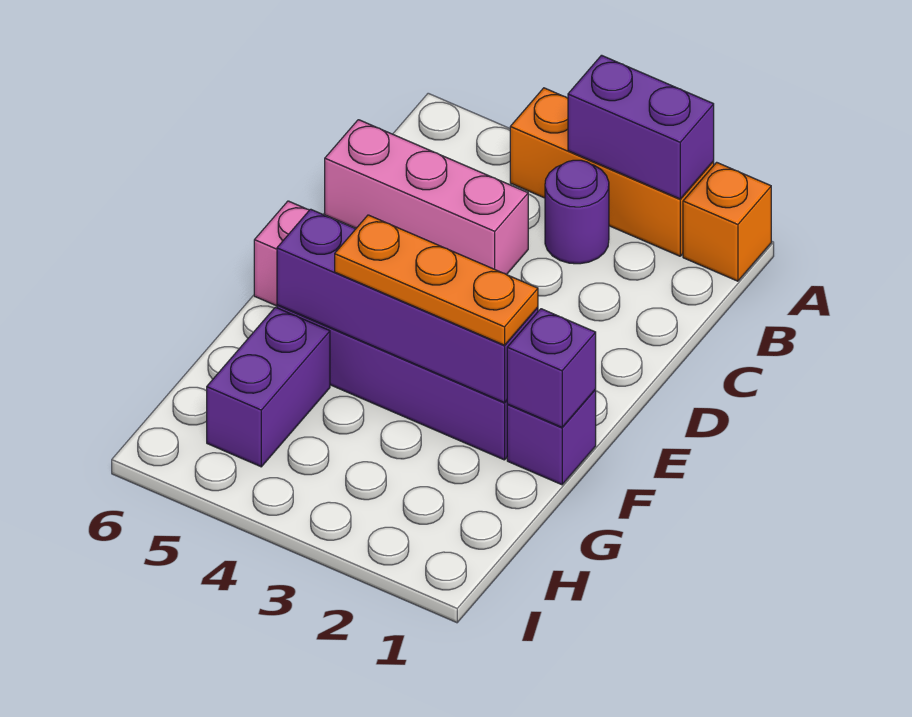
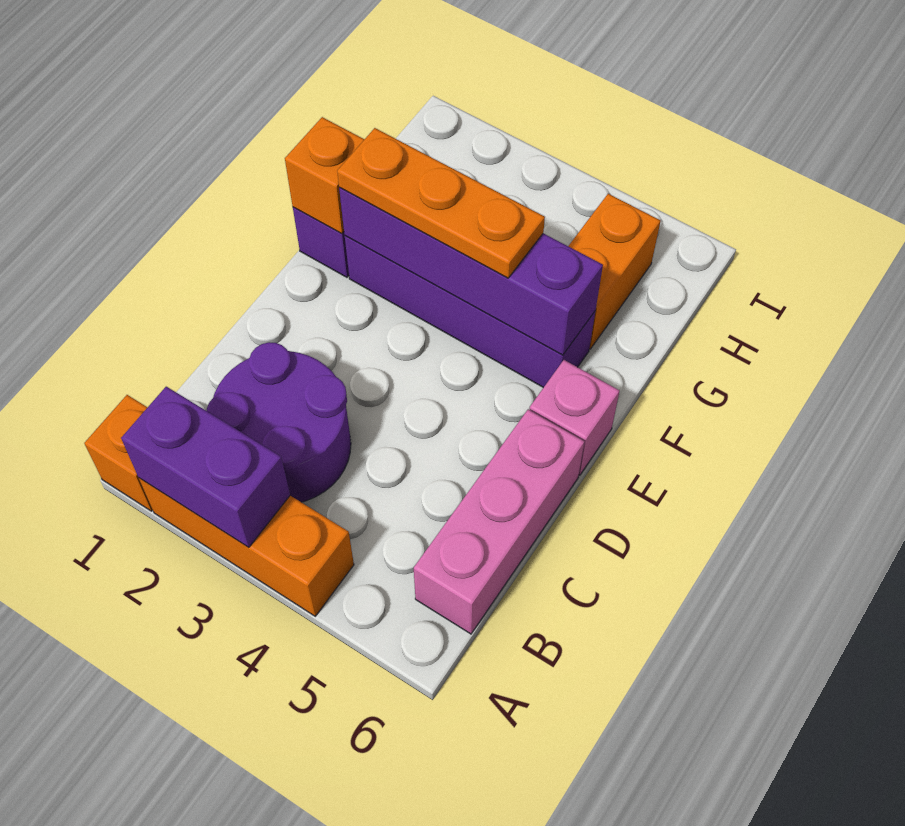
purple 1x1 round brick [545,160,609,264] -> purple 2x2 round brick [207,342,351,502]
pink 1x3 brick [325,120,528,275] -> pink 1x3 brick turned to [414,409,584,634]
purple 1x1 brick [507,309,596,427] -> orange 1x1 brick [285,117,364,234]
purple 1x2 brick [207,307,330,467] -> orange 1x2 brick [568,194,661,349]

